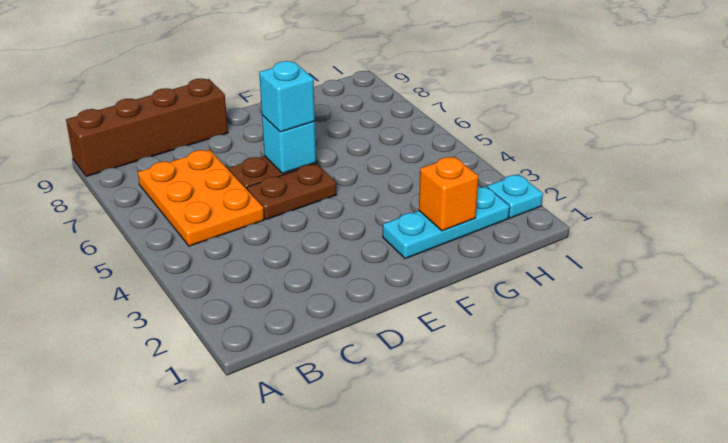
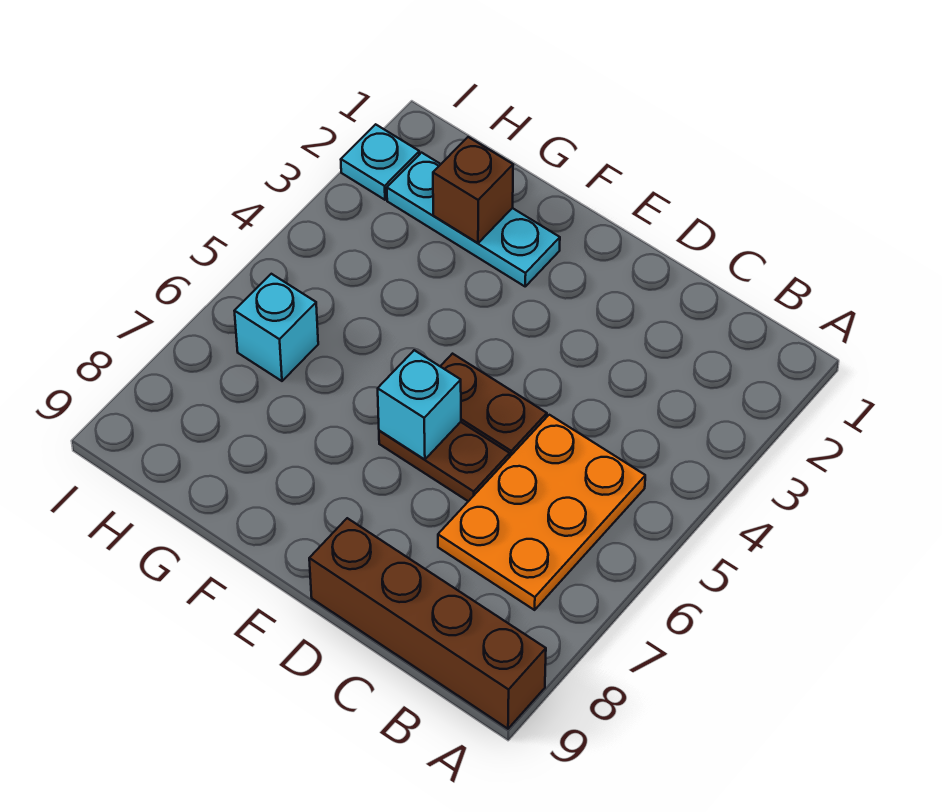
cyan 1x1 brick [259,61,315,132] -> cyan 1x1 brick moved to [235,274,318,381]
orange 1x1 brick [419,156,479,231] -> brown 1x1 brick [433,137,513,243]

